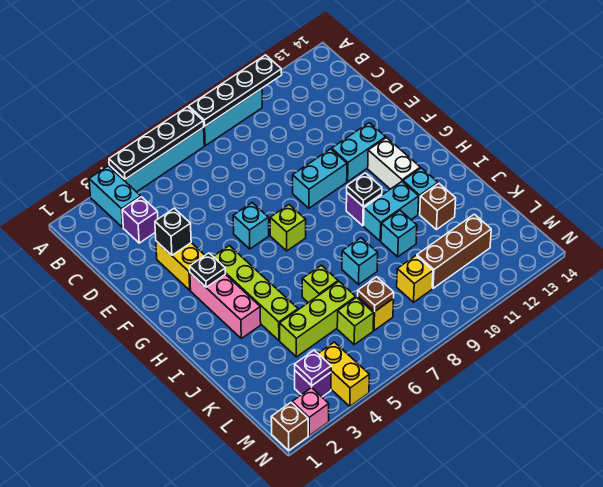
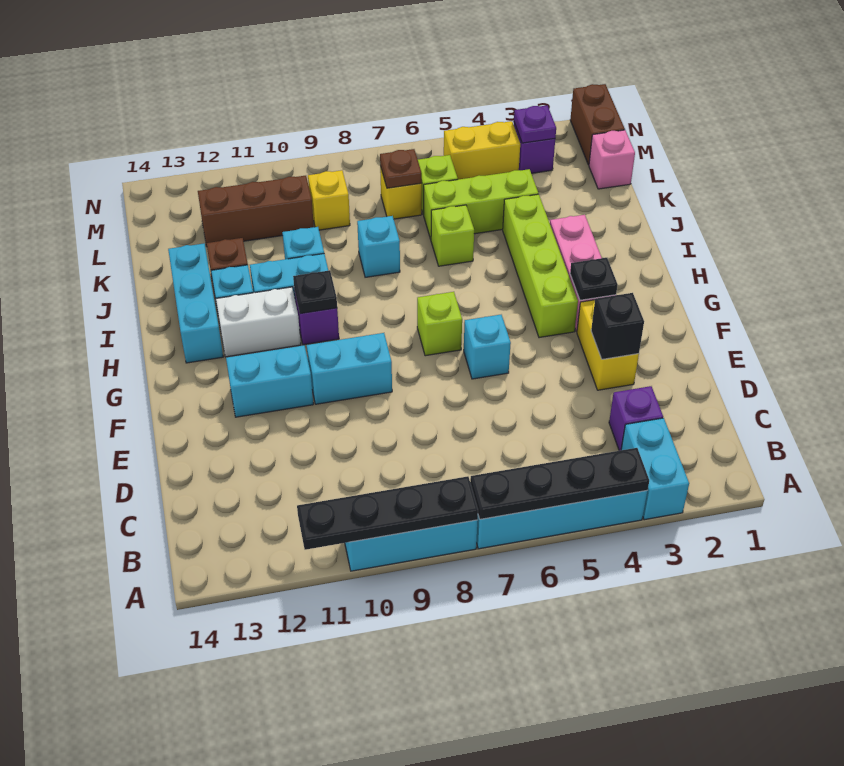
white 1x2 brick [368,138,420,189] -> white 1x2 brick turned to [216,287,301,357]
none -> cyan 1x3 brick [168,244,223,363]
yellow 1x2 brick [318,342,369,406] -> yellow 1x2 brick turned to [444,121,520,179]
brown 1x1 brick [271,403,308,450] -> brown 1x2 brick [570,84,625,165]
pink 1x1 brick [292,388,329,436] -> pink 1x1 brick moved to [589,130,635,189]

